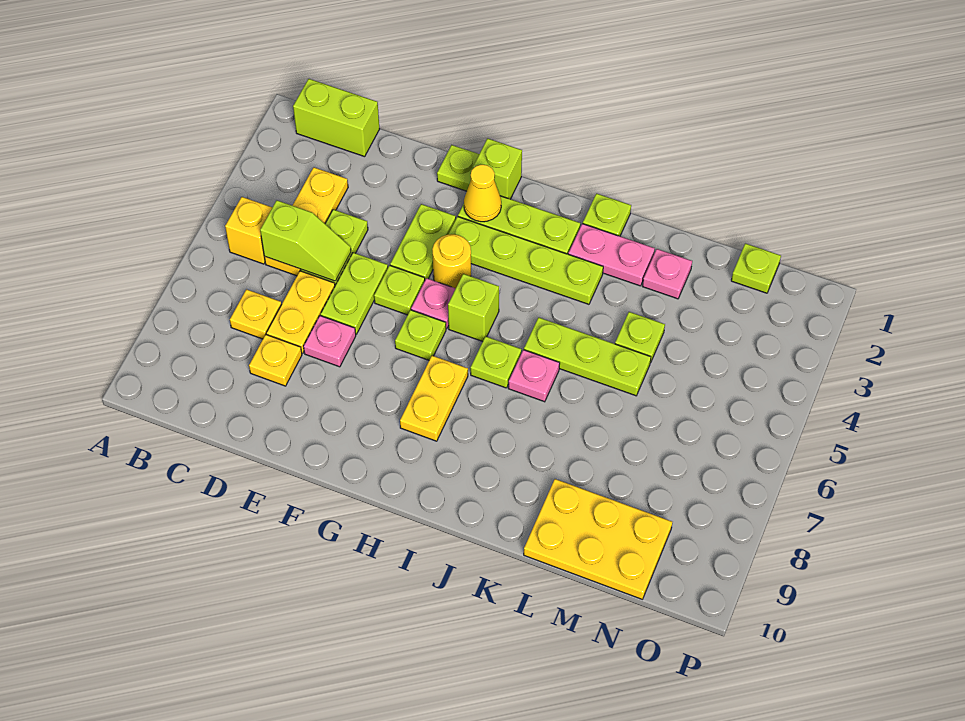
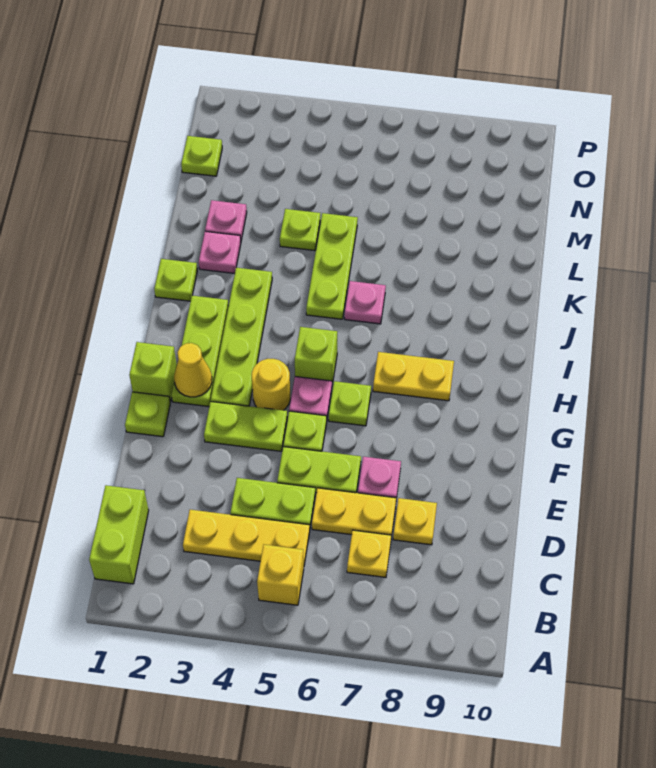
lime 1x2 slope [260,200,351,281] -> none
lime 1x1 plate [470,336,521,388] -> none
pink 1x2 plate [568,224,655,286] -> pink 1x1 plate [199,231,241,274]
yellow 2x3 plate [524,479,672,599] -> none

